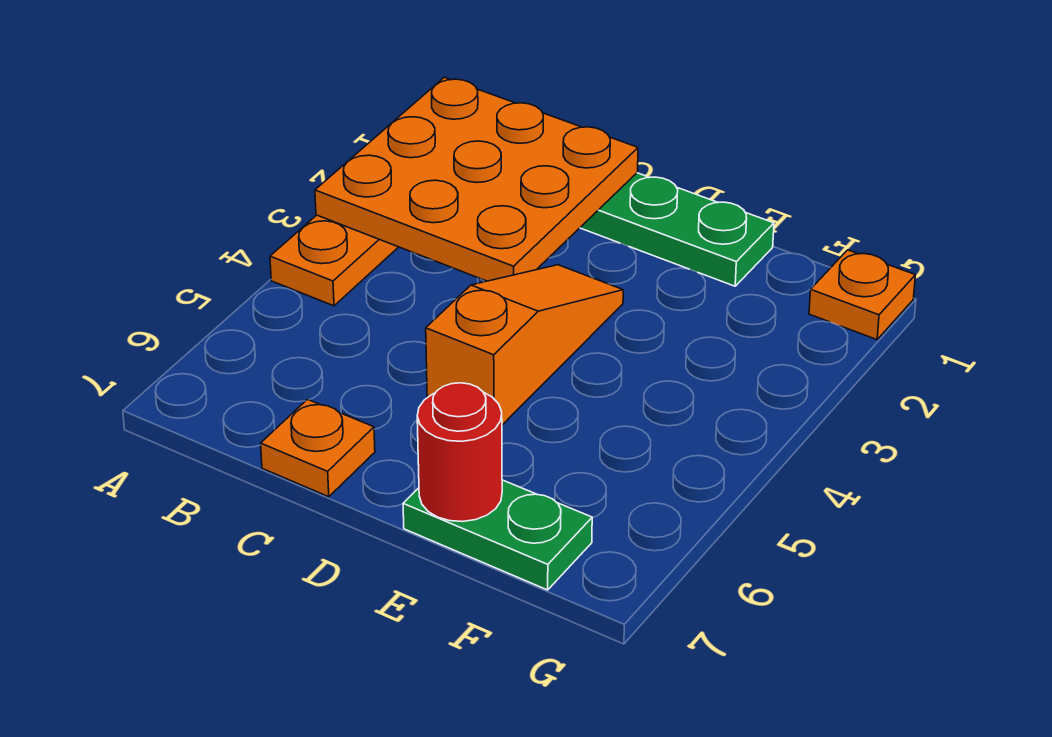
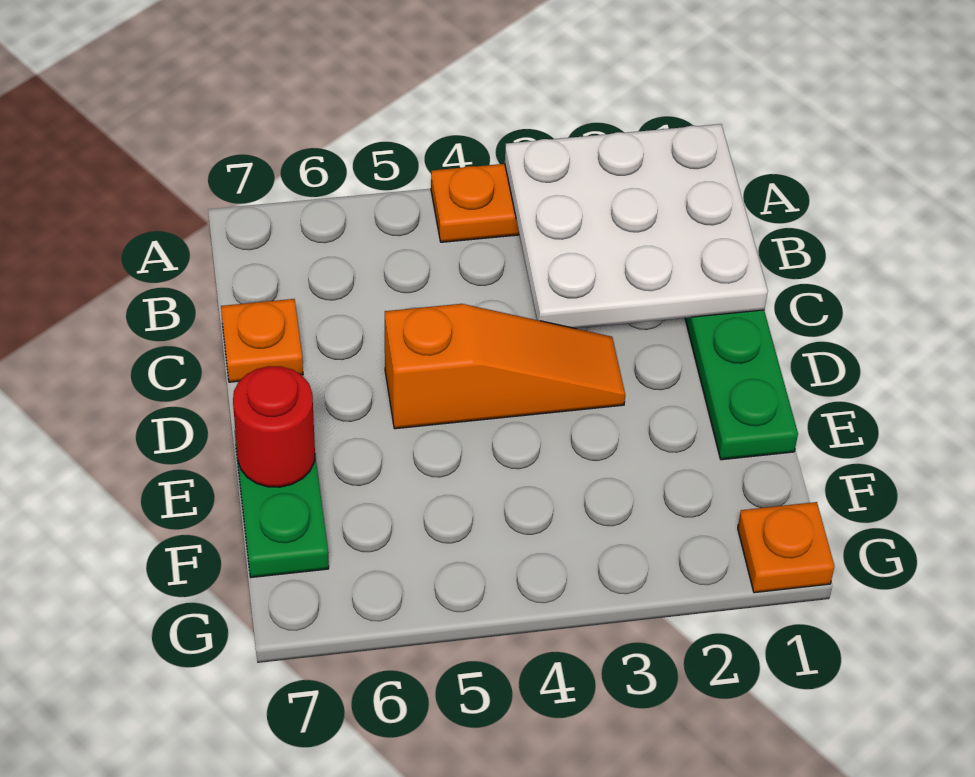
orange 3x3 plate [315,77,638,281] -> white 3x3 plate [505,124,768,329]

